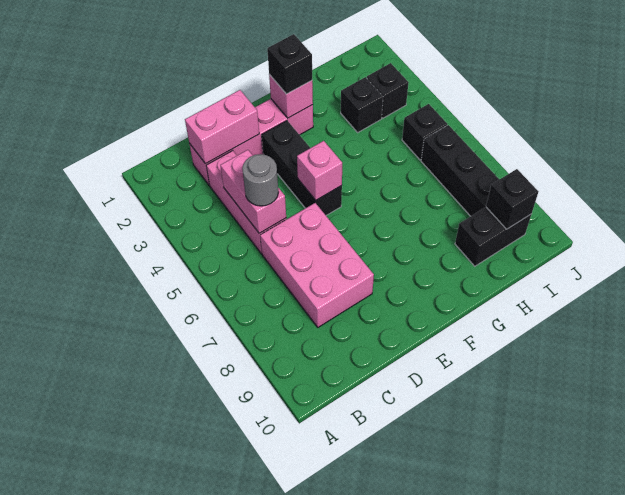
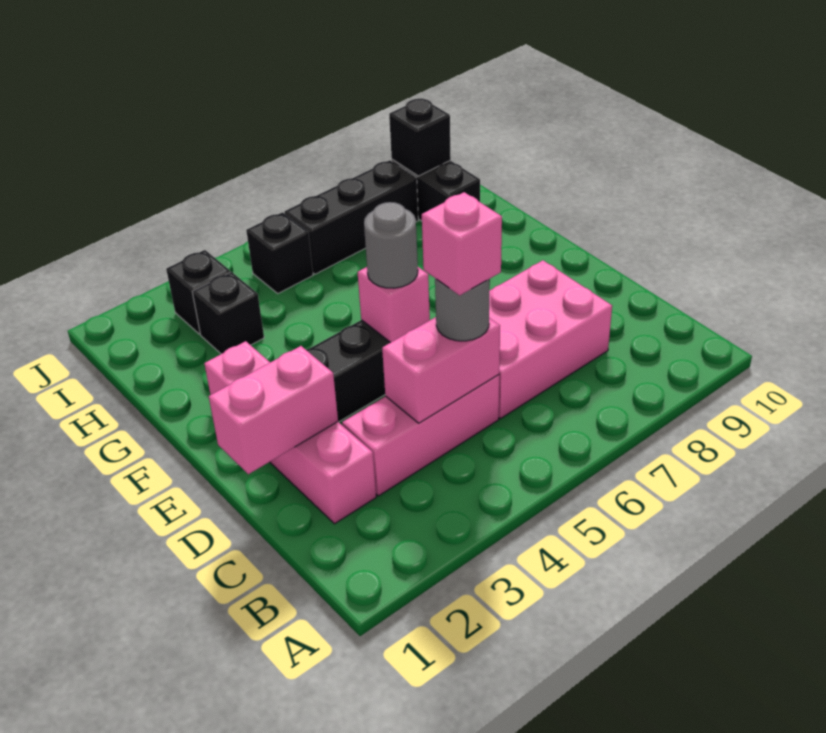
pink 1x2 brick [185,90,259,164] -> pink 1x2 brick turned to [209,346,338,474]
none -> grey 1x1 round brick [364,202,418,288]
pink 1x1 brick [269,74,313,118] -> pink 1x1 brick moved to [422,192,502,295]
black 1x1 brick [267,34,312,94] -> none

